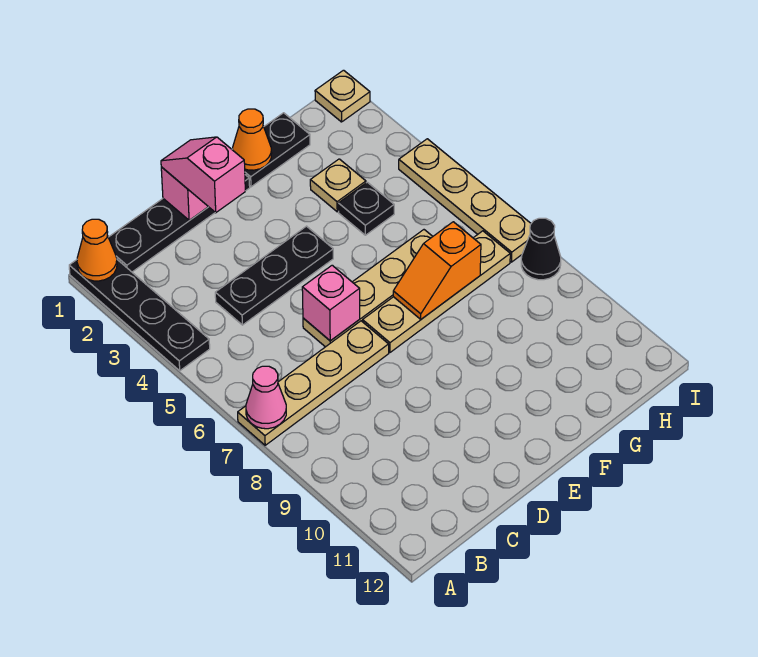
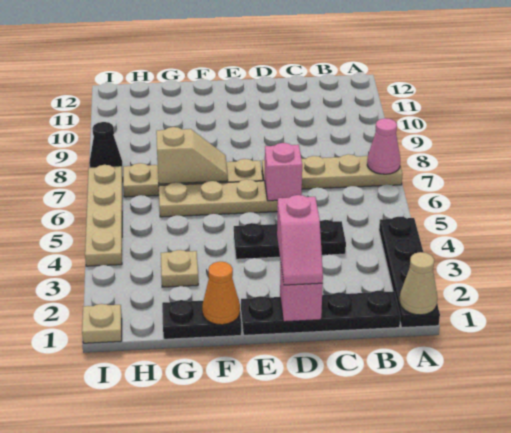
orange 1x1 cone [77,219,117,281] -> tan 1x1 cone [400,252,437,315]
orange 1x2 slope [393,222,481,319] -> tan 1x2 slope [156,127,228,184]
black 1x1 plate [338,182,394,235] -> none

